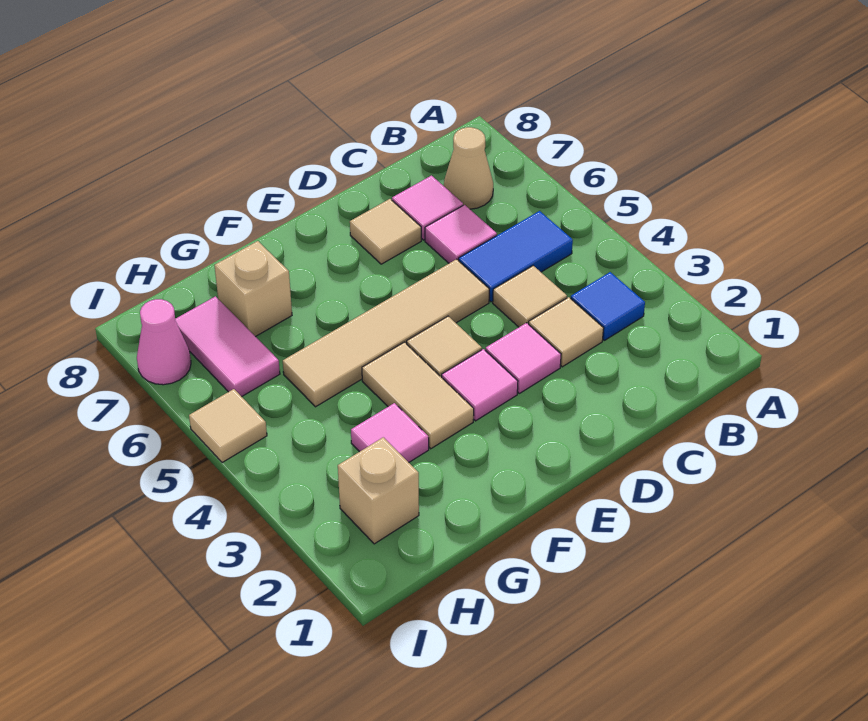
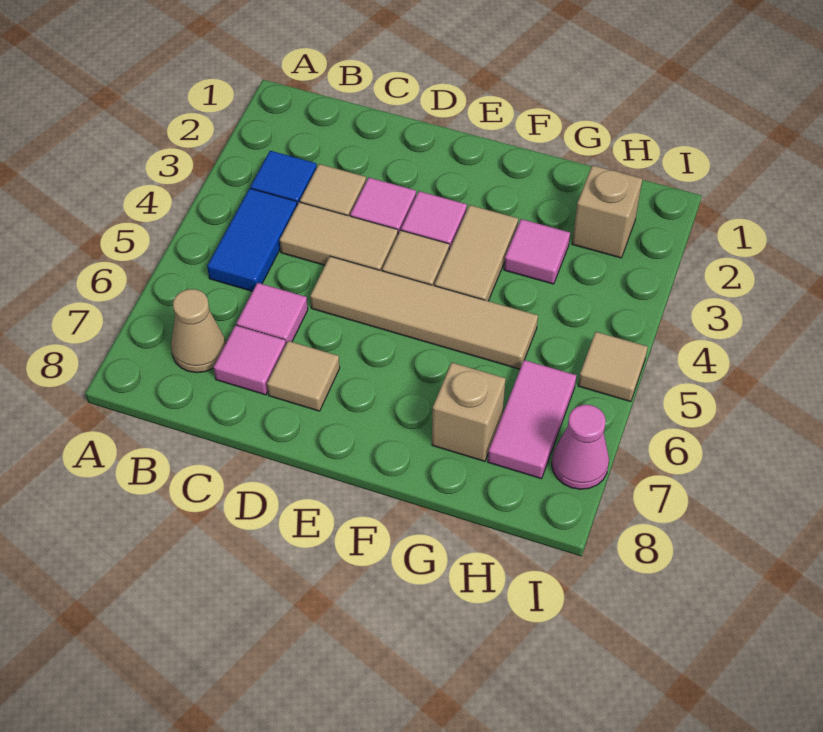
blue 1x2 tile [459,211,573,302] -> blue 1x2 tile turned to [207,188,297,291]
tan 1x1 tile [493,266,567,327] -> tan 1x2 tile [280,202,398,271]

